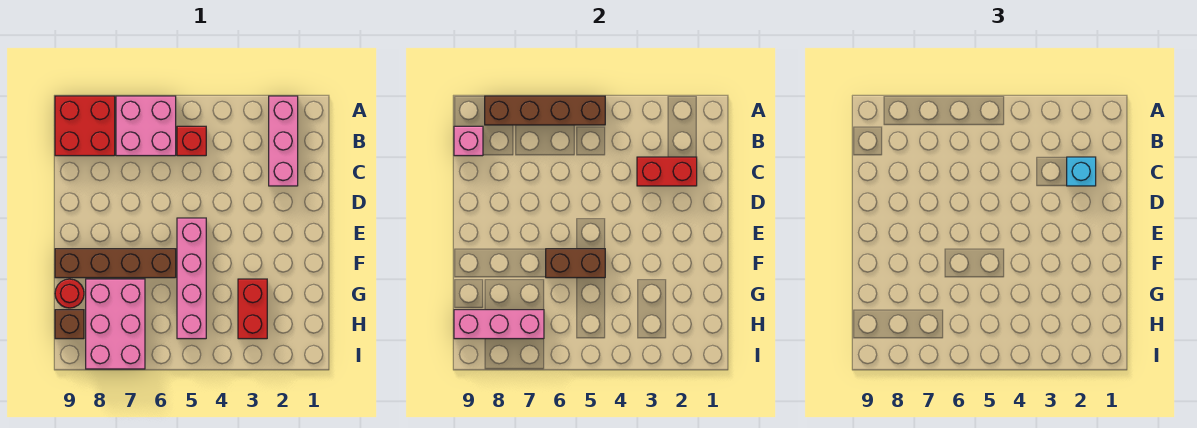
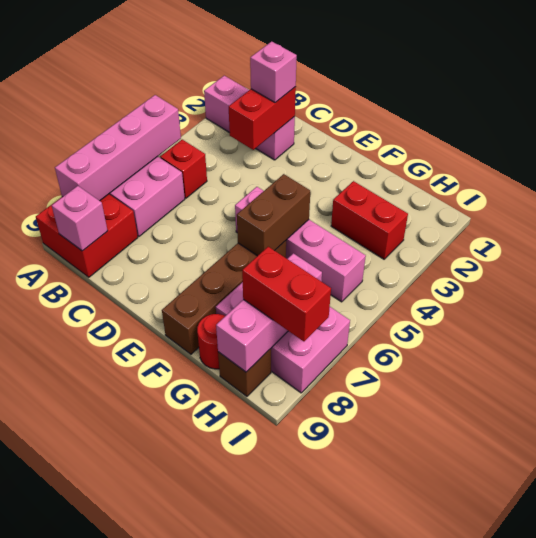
brown 1x4 brick [485,96,605,125] -> pink 1x4 brick [55,95,181,201]
cyan 1x1 brick [1067,157,1096,186] -> pink 1x1 brick [250,41,297,103]
none -> red 1x2 brick [242,247,331,341]

